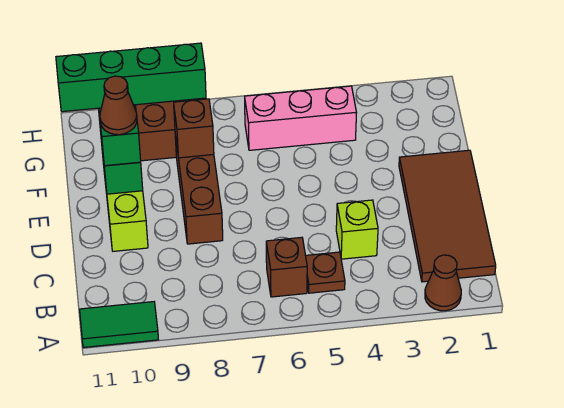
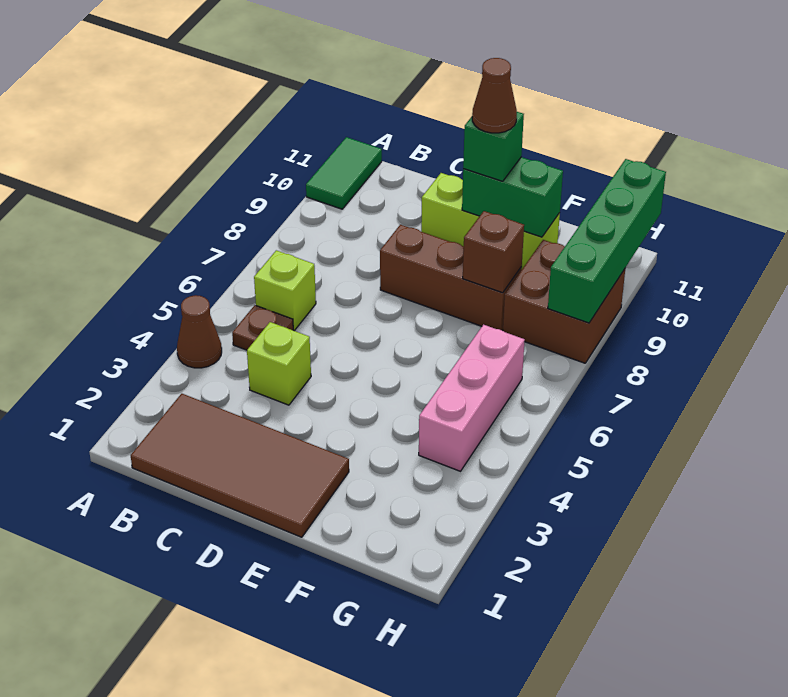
brown 1x1 cone [425,255,461,311] -> brown 1x1 cone moved to [177,295,222,368]
brown 1x1 brick [266,237,307,297] -> lime 1x1 brick [254,250,316,331]

